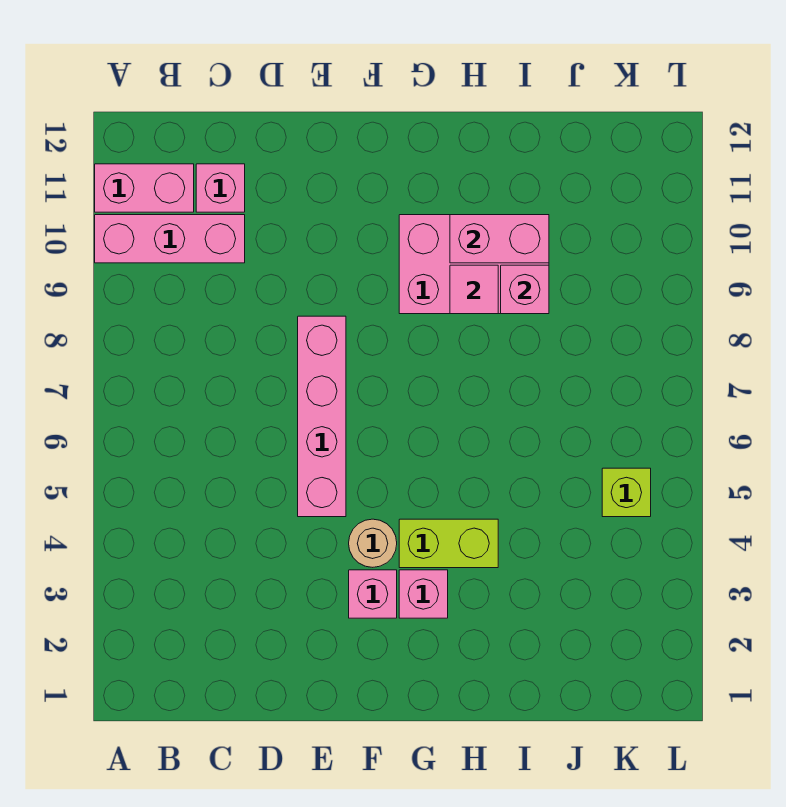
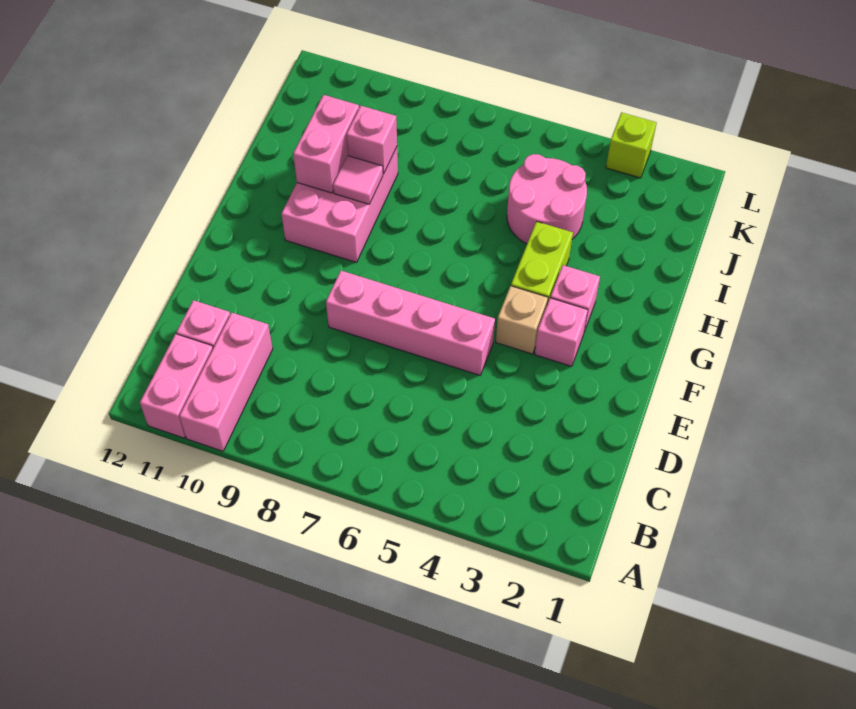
tan 1x1 round brick [349,519,397,567] -> tan 1x1 brick [496,286,548,354]
none -> pink 2x2 round brick [507,154,587,244]
lime 1x1 brick [602,468,651,517] -> lime 1x1 brick moved to [606,112,657,178]

